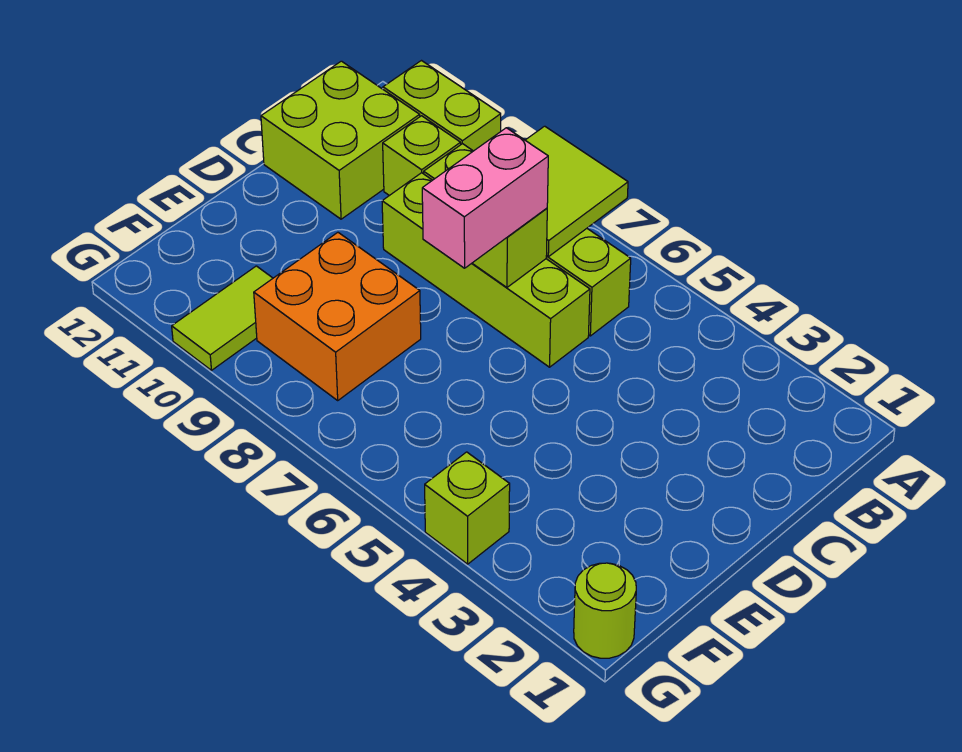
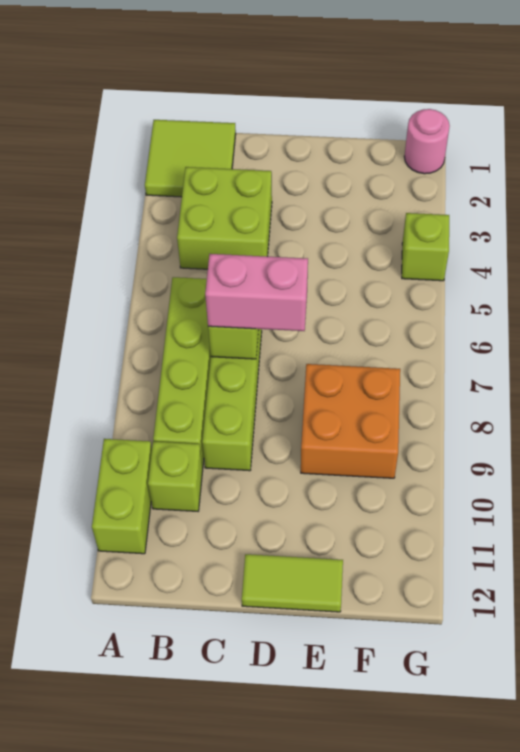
lime 2x2 tile [525,126,628,257] -> lime 2x2 tile moved to [145,120,236,197]
lime 2x2 brick [261,61,420,219] -> lime 2x2 brick moved to [177,167,272,269]
lime 1x2 tile [172,266,273,370] -> lime 1x2 tile moved to [242,554,343,612]
lime 1x1 round brick [574,563,636,658] -> pink 1x1 round brick [404,109,450,174]

